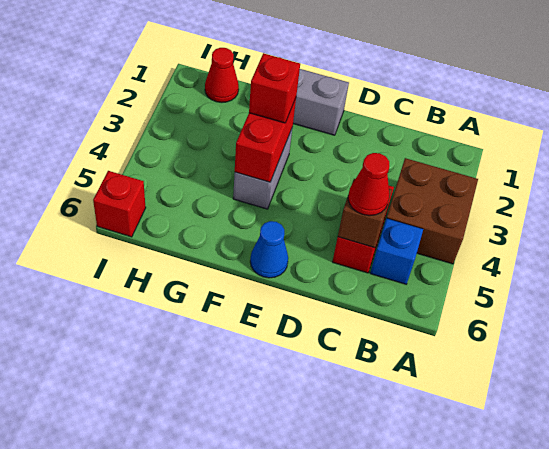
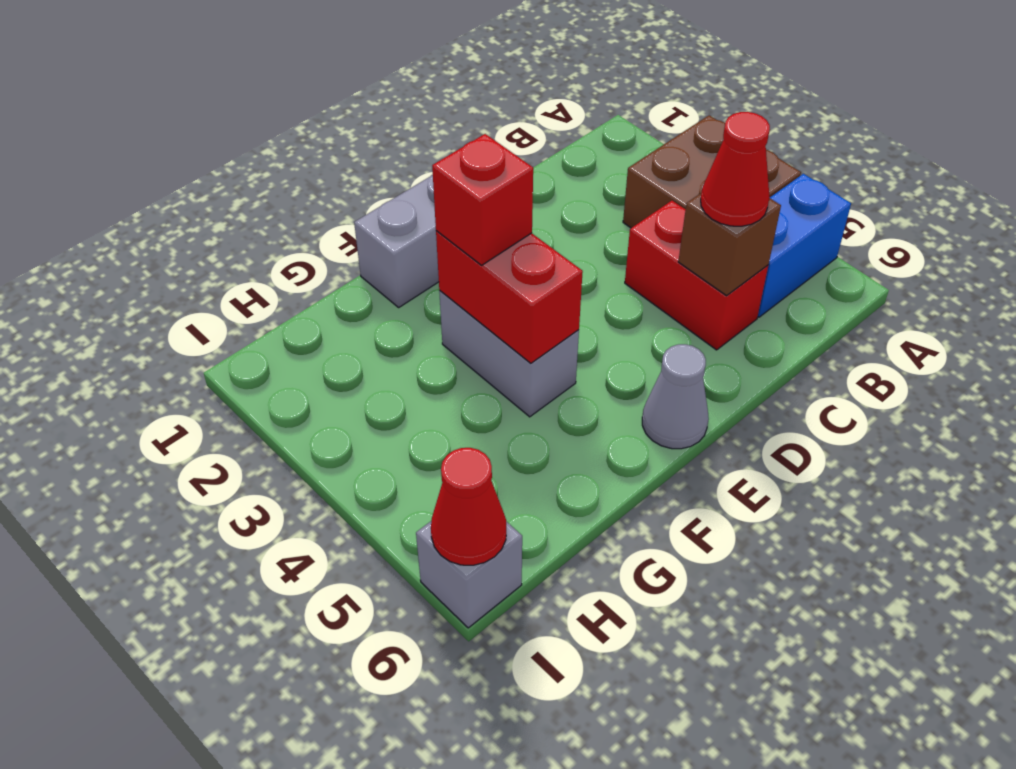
blue 1x1 brick [370,218,423,284] -> blue 1x2 brick [758,174,851,317]
blue 1x1 cone [250,221,288,278] -> grey 1x1 cone [642,344,709,449]
red 1x1 cone [205,48,239,103] -> red 1x1 cone moved to [431,448,506,565]
red 1x1 brick [93,171,146,237] -> grey 1x1 brick [416,521,522,628]

